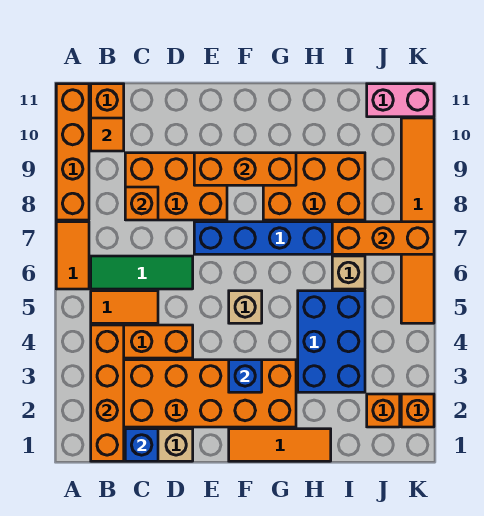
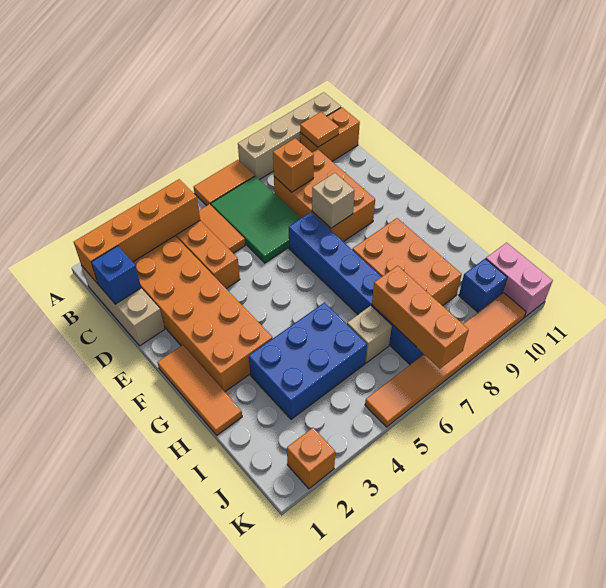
orange 1x4 brick [56,84,89,220] -> tan 1x4 brick [238,92,341,180]
green 1x3 tile [91,256,193,289] -> green 2x3 tile [211,176,301,263]
orange 1x3 brick [194,153,296,185] -> none
blue 1x1 brick [229,360,262,392] -> blue 1x1 brick moved to [459,259,507,312]
tan 1x1 brick [229,291,262,323] -> tan 1x1 brick moved to [312,173,355,228]
orange 1x1 brick [367,394,400,427] -> none

